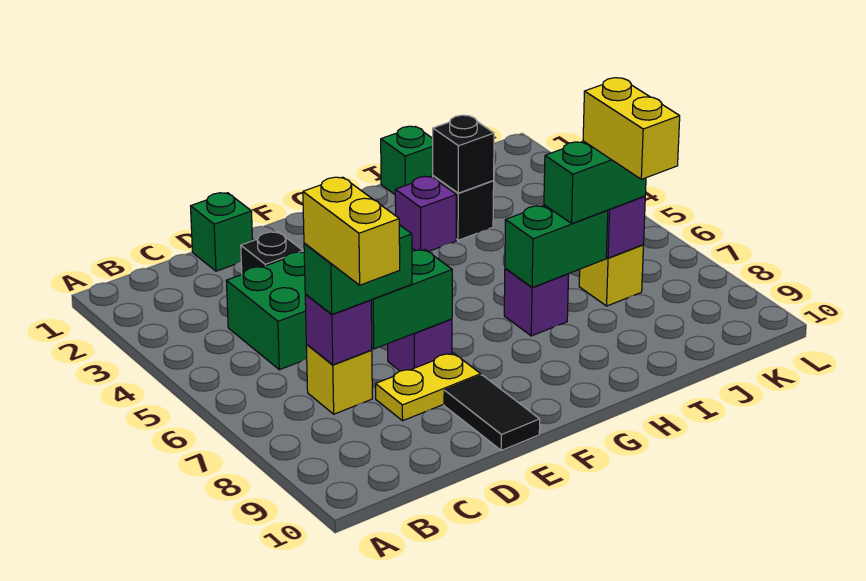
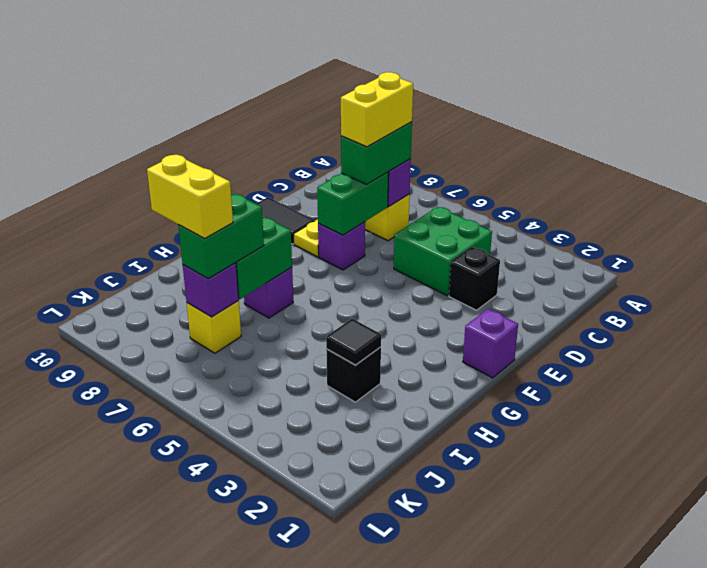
yellow 1x2 brick [303,177,400,285] -> yellow 1x2 brick turned to [341,72,413,147]
green 1x1 brick [191,193,252,271] -> none
purple 1x1 brick [395,176,456,252] -> purple 1x1 brick moved to [463,309,518,378]
green 1x1 brick [381,126,433,194] -> none
black 1x1 brick [433,115,494,193] -> black 1x1 tile [326,319,381,365]

